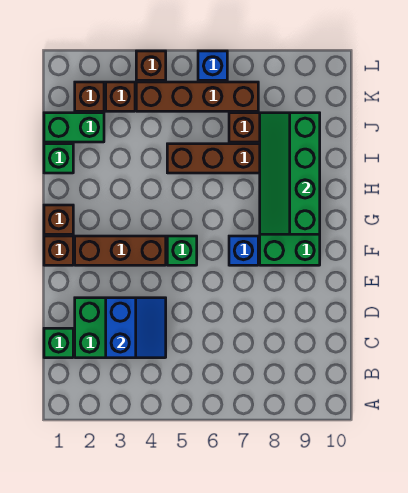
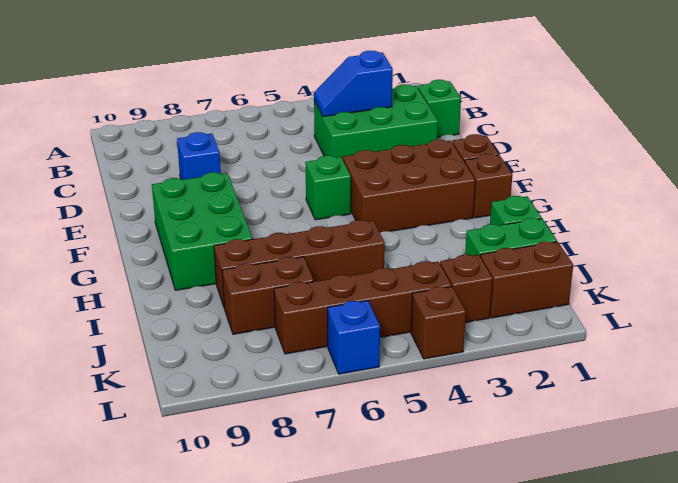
blue 2x2 slope [106,298,166,358] -> blue 1x2 slope [314,51,393,117]
brown 1x3 brick [75,236,166,265] -> brown 2x3 brick [343,140,475,232]
blue 1x1 brick [229,236,258,265] -> blue 1x1 brick moved to [177,132,221,180]
green 2x4 slope [260,113,320,234] -> none
brown 1x1 brick [75,82,104,111] -> brown 1x2 brick [480,242,573,318]

